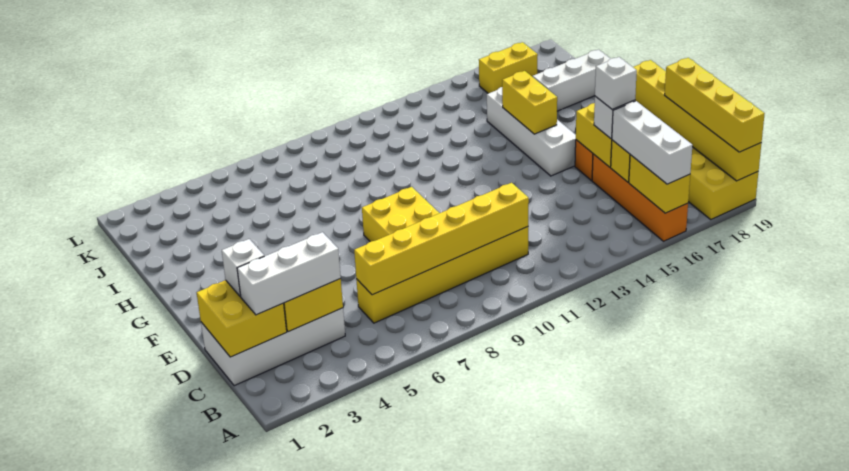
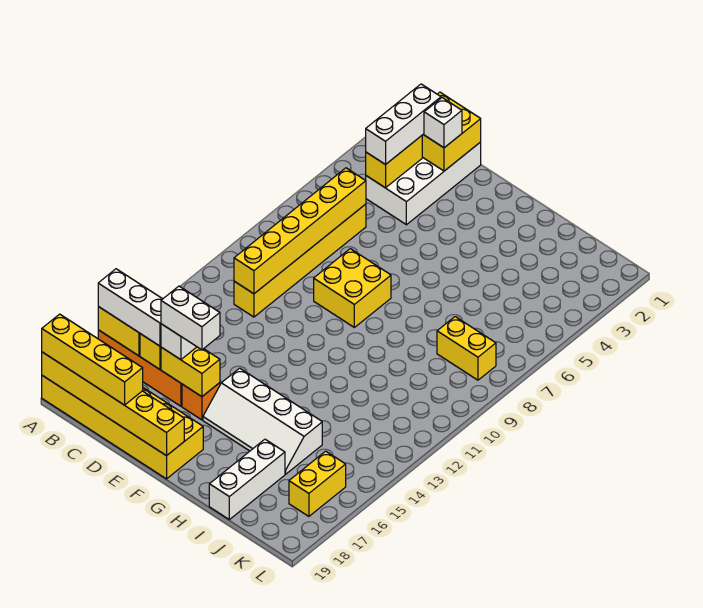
white 1x1 brick [595,57,637,109] -> white 1x2 brick [161,286,220,350]
yellow 1x2 brick [502,71,557,134] -> yellow 1x2 brick moved to [437,317,496,380]

